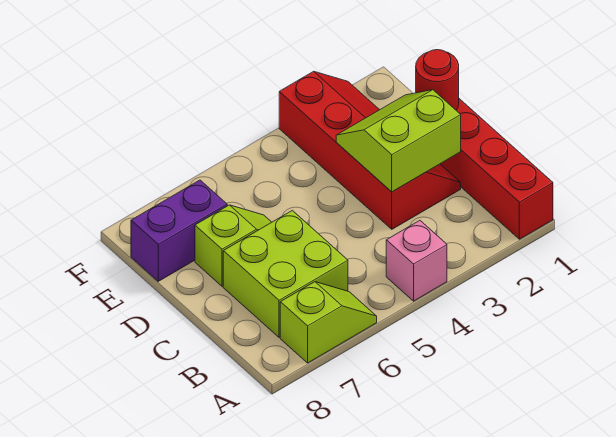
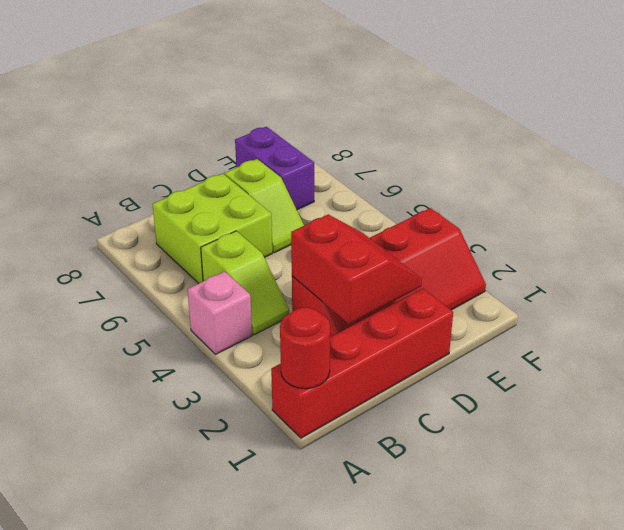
lime 1x2 slope [280,282,377,363] -> lime 1x2 slope moved to [201,231,289,335]
lime 2x2 slope [336,90,461,192] -> red 2x2 slope [291,215,422,324]
red 1x1 round brick [416,50,459,110] -> red 1x1 round brick moved to [280,308,330,389]

